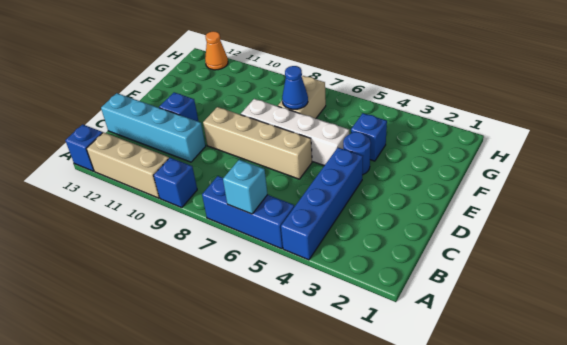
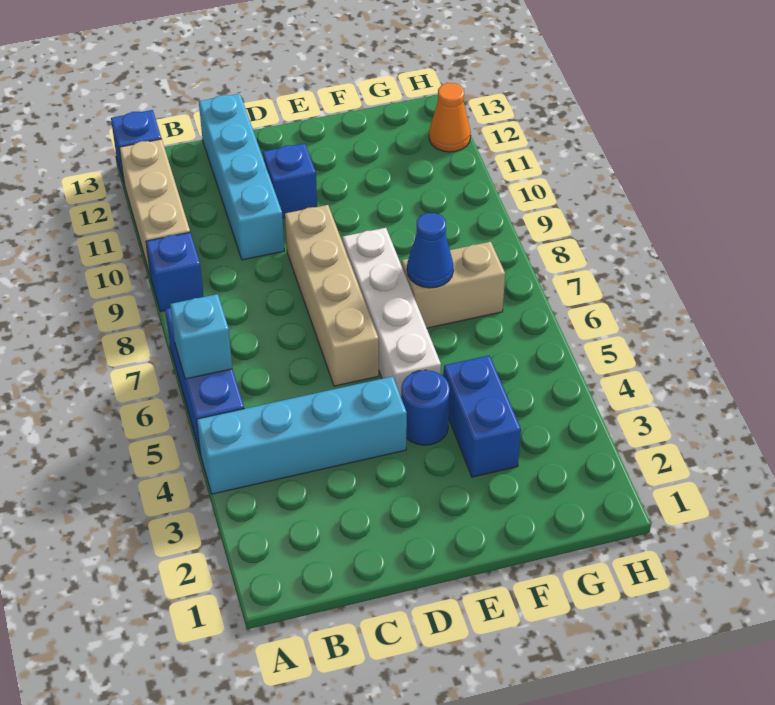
blue 1x4 brick [281,148,363,260] -> cyan 1x4 brick [197,376,407,494]
blue 1x1 brick [351,113,387,161] -> blue 1x2 brick [443,355,521,477]

